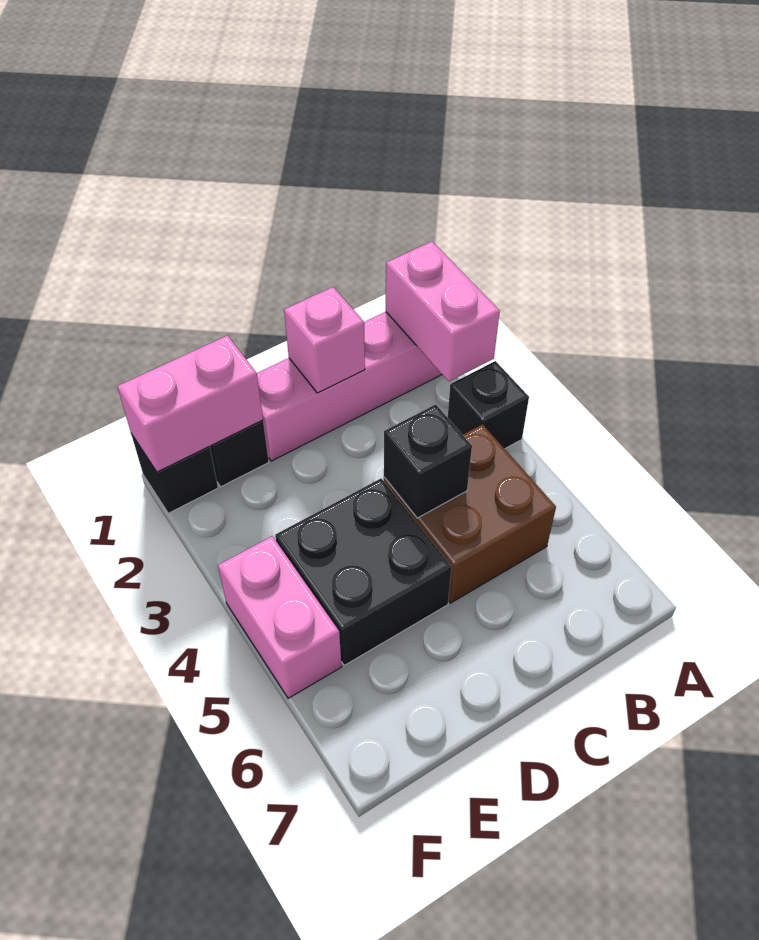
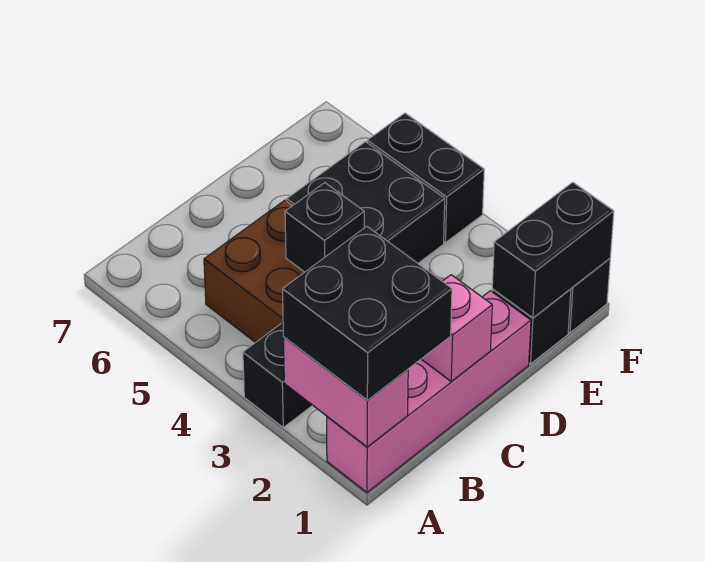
none -> black 2x2 brick [282,226,452,400]
pink 1x2 brick [117,335,263,472] -> black 1x2 brick [492,182,614,318]
pink 1x2 brick [218,536,342,698] -> black 1x2 brick [367,113,484,243]

